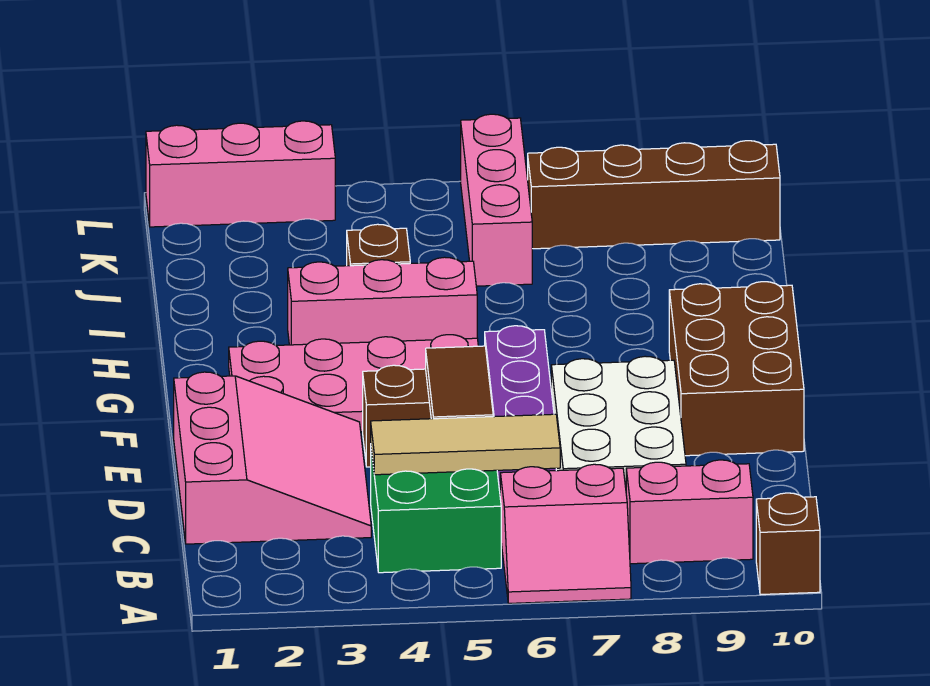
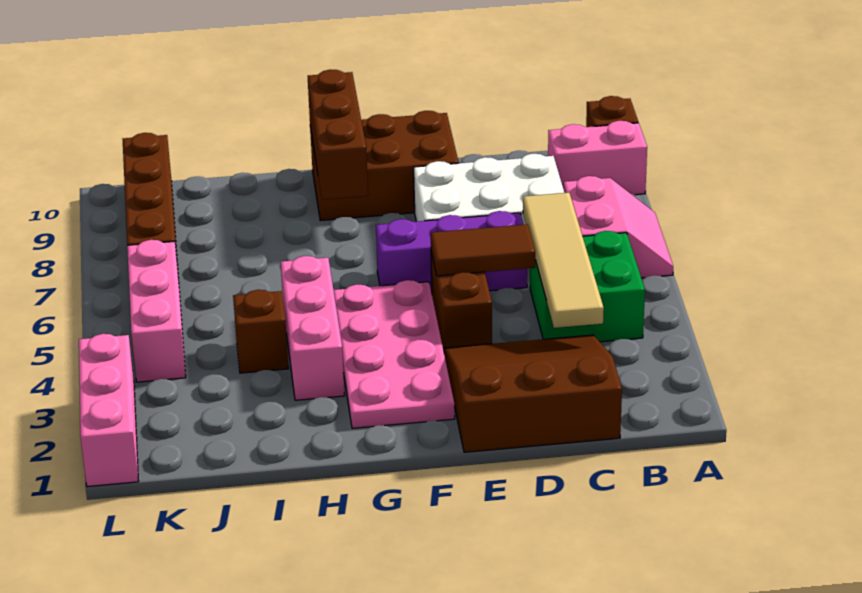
pink 1x2 brick [626,460,753,564] -> pink 1x2 brick turned to [548,121,647,195]
pink 3x3 slope [174,372,371,544] -> brown 3x3 slope [444,335,622,452]
tan 1x3 tile [371,414,560,475] -> tan 1x4 tile [523,193,604,328]
none -> brown 1x3 brick [308,69,368,200]
pink 1x3 brick [461,114,532,286] -> pink 1x3 brick turned to [127,240,186,382]

